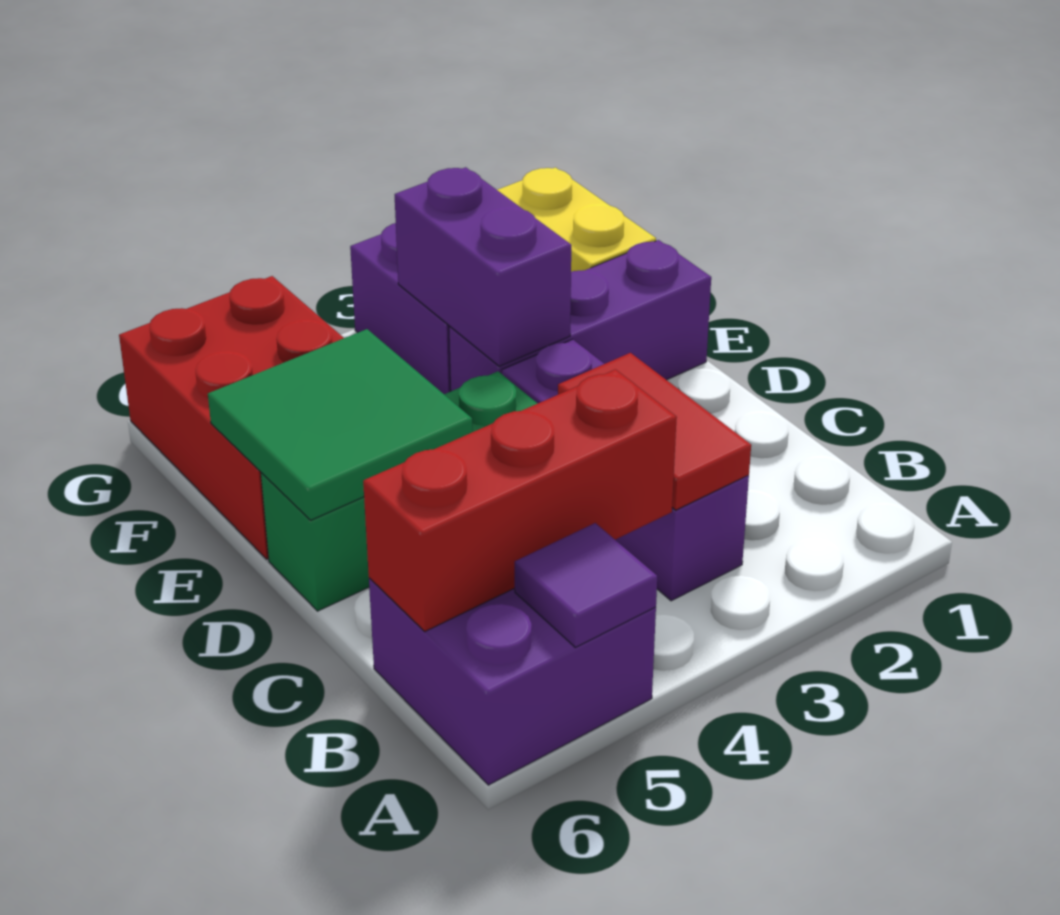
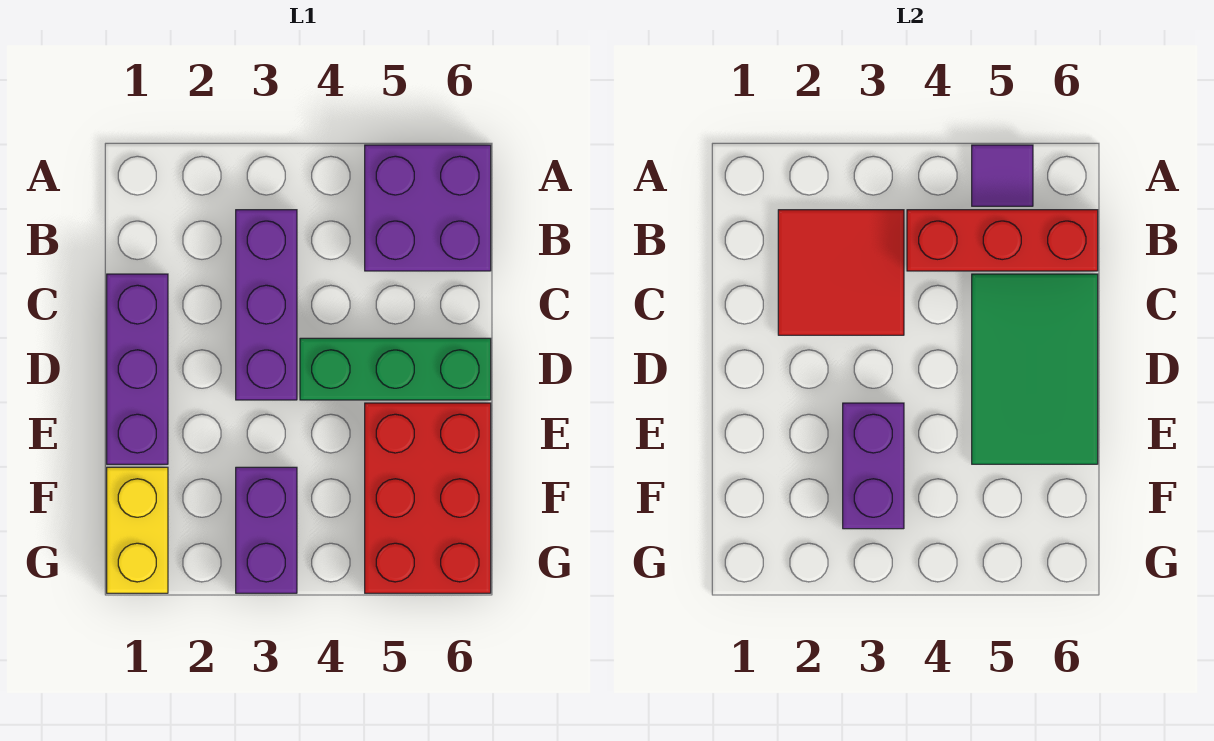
red 1x2 tile [558,353,751,510] -> red 2x2 tile [778,210,904,335]
green 2x2 tile [208,329,473,520] -> green 2x3 tile [972,274,1098,464]
purple 1x3 brick [449,240,711,391] -> purple 1x3 brick turned to [107,274,168,464]

